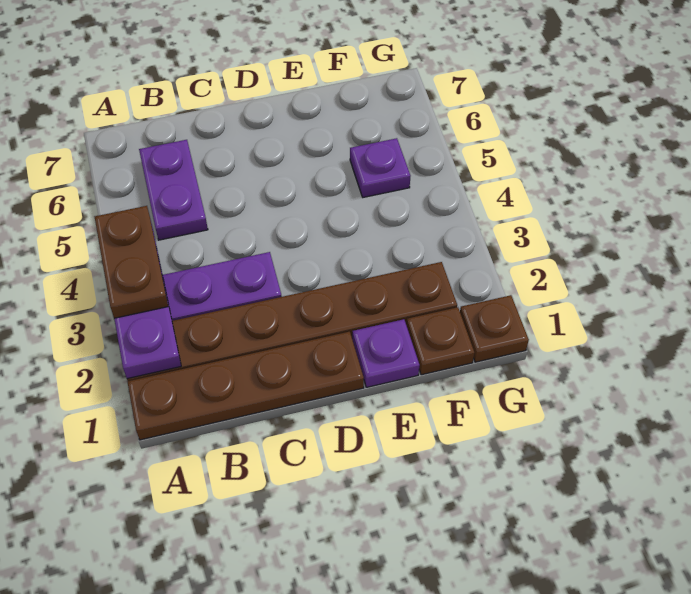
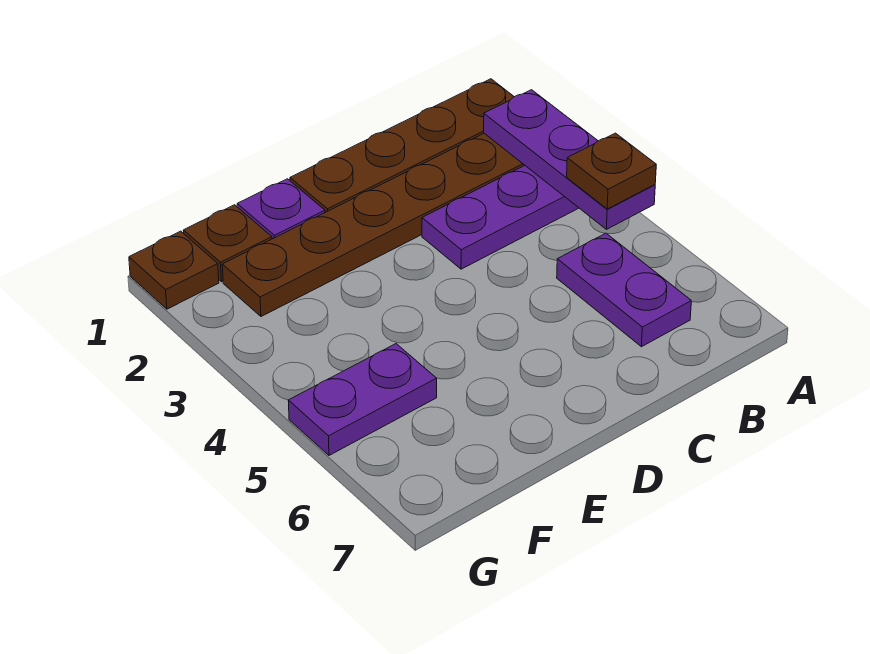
brown 1x2 plate [95,206,168,318] -> brown 1x1 plate [567,133,656,209]
purple 1x1 plate [350,138,410,197] -> purple 1x2 plate [288,344,437,455]

